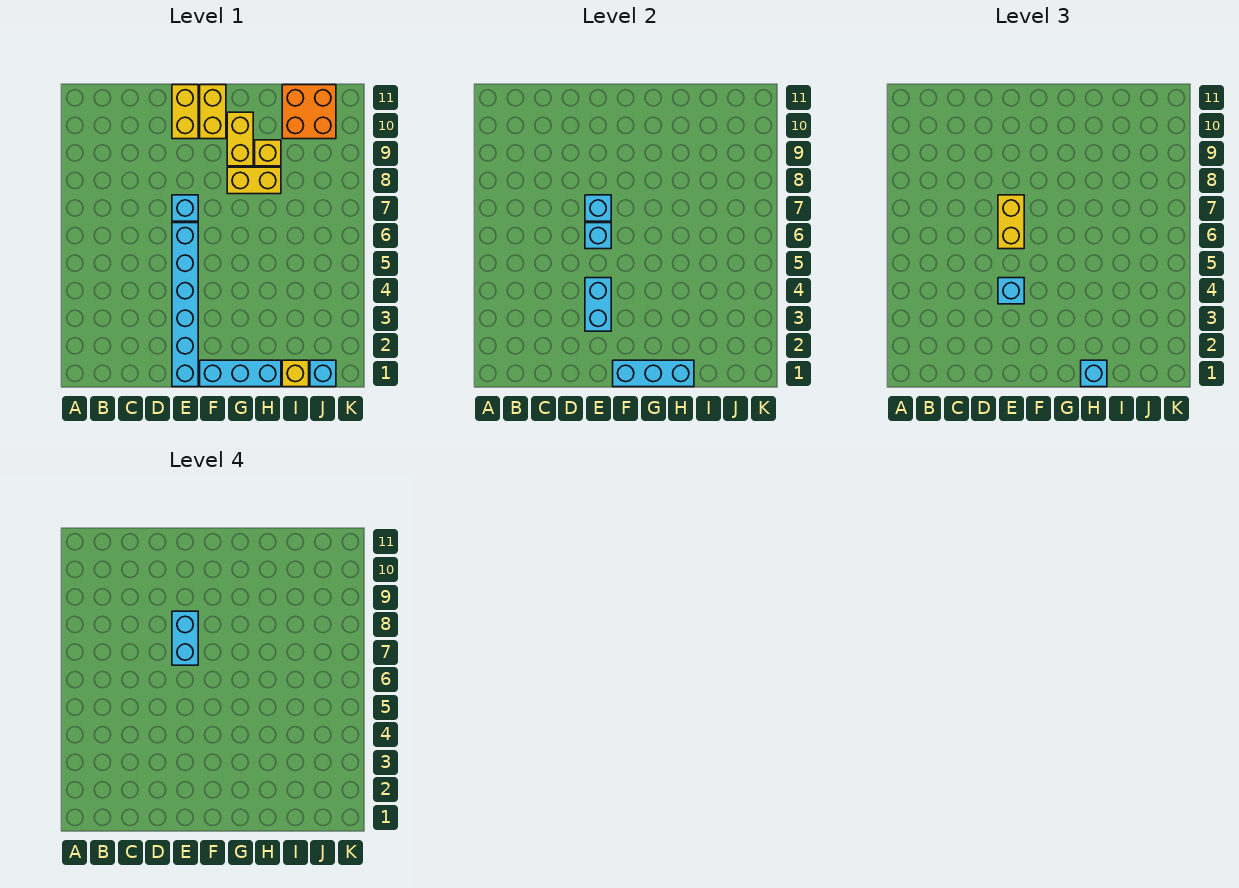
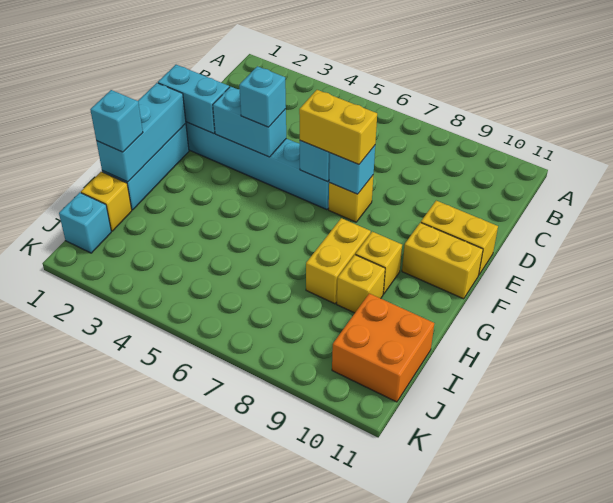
cyan 1x1 brick [172,195,198,221] -> yellow 1x1 brick [329,176,373,222]
cyan 1x2 brick [172,611,198,665] -> cyan 1x2 brick moved to [158,65,229,134]
yellow 1x2 brick [227,112,253,166] -> yellow 1x1 brick [356,232,402,294]

